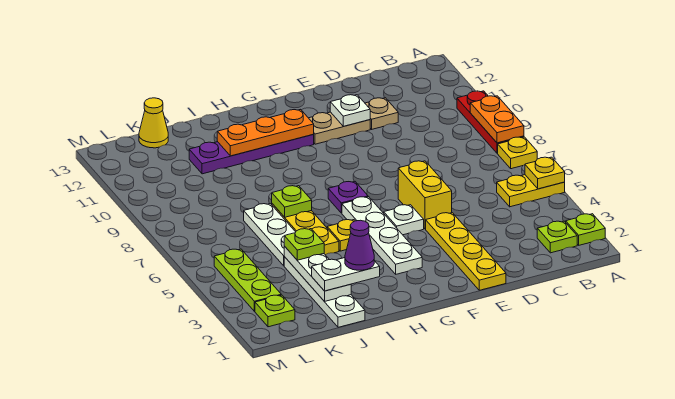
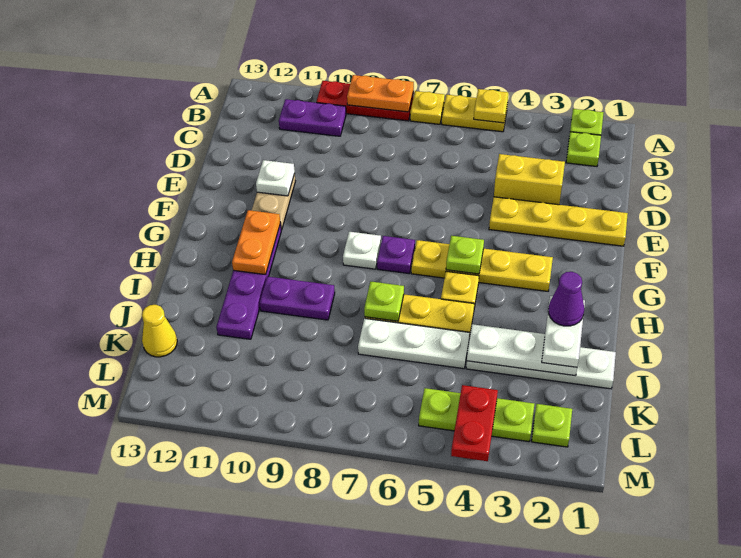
yellow 1x2 plate [497,175,565,207] -> yellow 1x2 plate turned to [442,95,508,132]
none -> purple 1x2 plate [279,99,346,136]
tan 1x1 plate [365,98,398,129] -> none
yellow 1x2 brick [398,161,452,229] -> yellow 1x2 brick moved to [494,154,565,205]
white 1x1 plate [384,205,424,235] -> white 1x1 plate moved to [343,232,381,269]
white 1x4 plate [342,197,422,274] -> yellow 1x4 plate [411,240,553,291]
orange 1x3 plate [217,109,314,156] -> orange 1x2 plate [232,210,280,275]
none -> purple 1x2 plate [260,276,335,320]
lime 1x1 plate [284,229,324,260] -> lime 1x1 plate moved to [446,236,484,274]
none -> red 1x2 plate [451,385,498,461]

